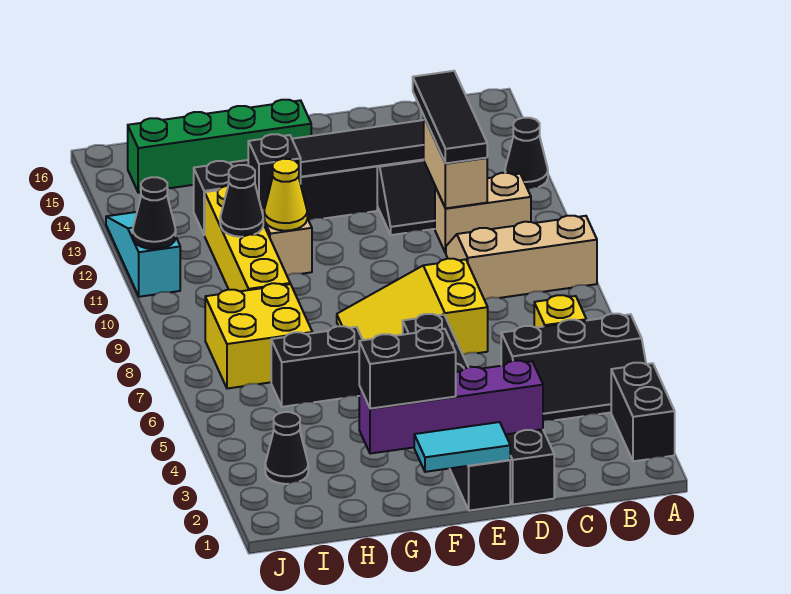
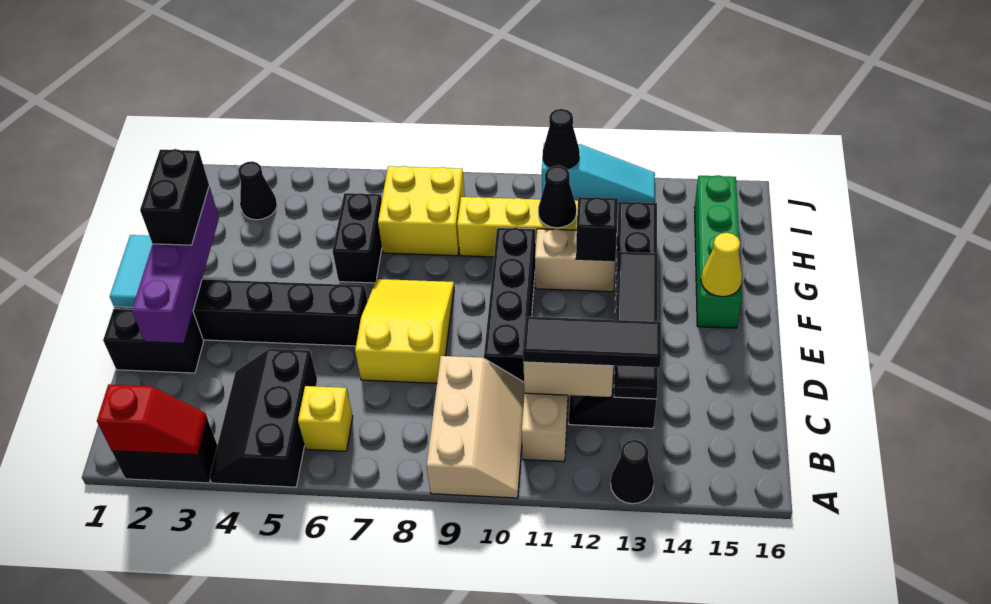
none -> red 1x2 slope [97,384,207,455]
none -> black 1x4 brick [484,228,536,382]
yellow 1x1 cone [264,159,307,231] -> yellow 1x1 cone moved to [701,233,742,297]

